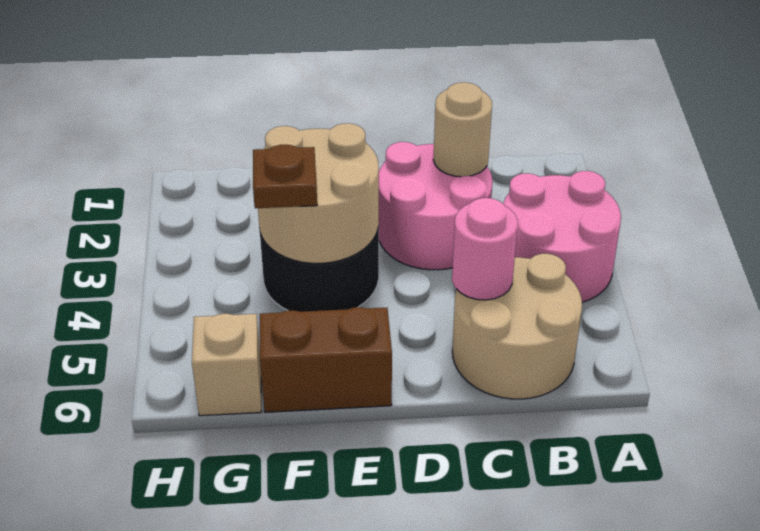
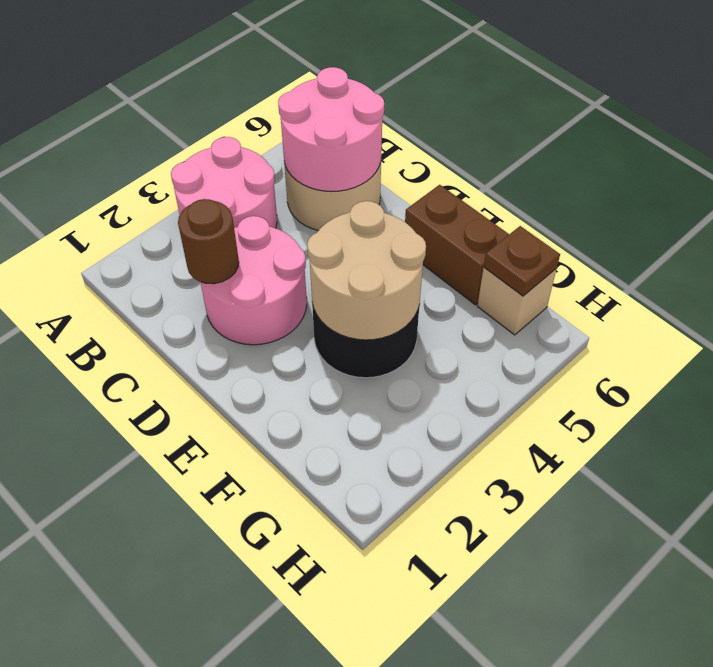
tan 1x1 round brick [433,82,492,177] -> brown 1x1 round brick [178,199,239,284]
pink 1x1 round brick [452,198,518,300] -> pink 2x2 round brick [278,67,384,192]
brown 1x1 plate [253,145,317,208] -> brown 1x1 plate moved to [484,226,560,296]

